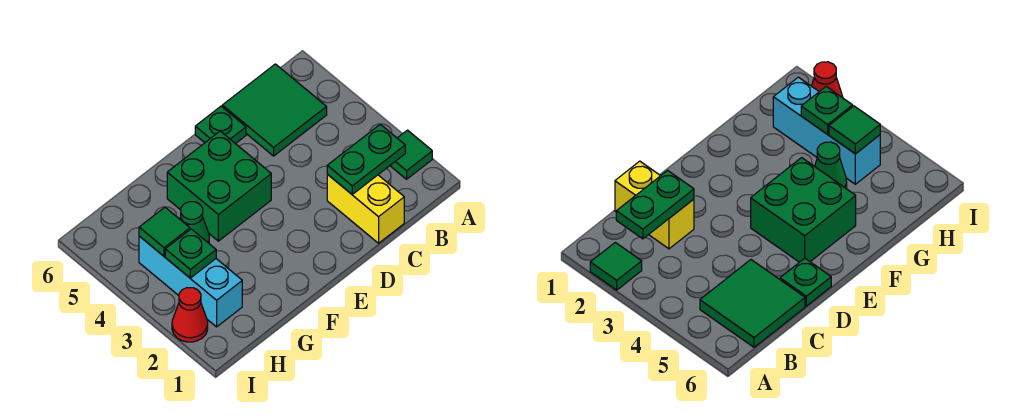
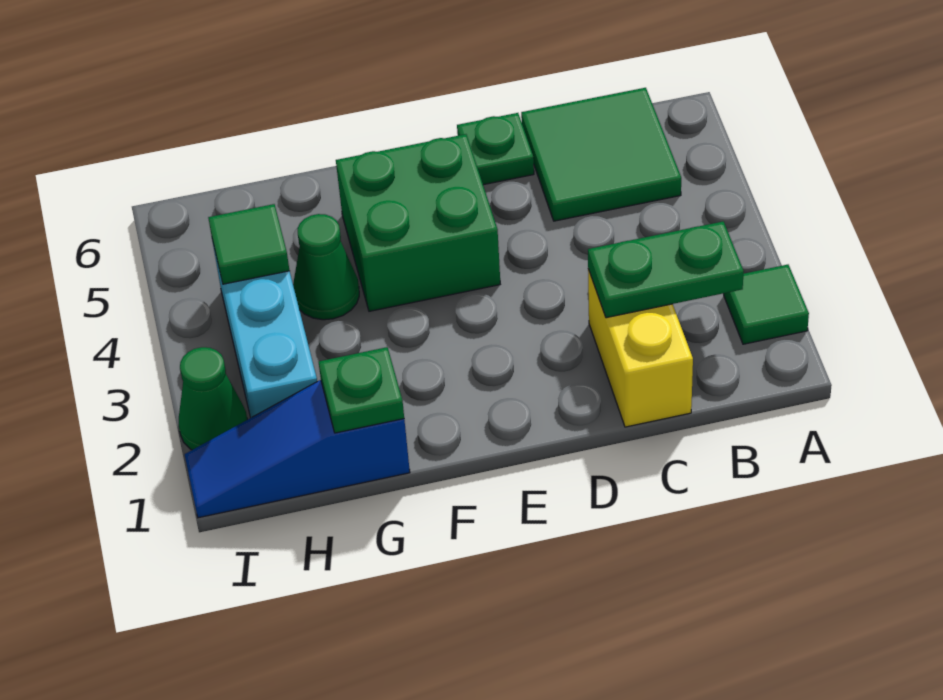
none -> blue 1x3 slope [185,380,410,518]
green 1x1 plate [165,229,216,278] -> green 1x1 plate moved to [319,347,404,433]
red 1x1 cone [172,288,208,342] -> green 1x1 cone [179,347,247,450]

